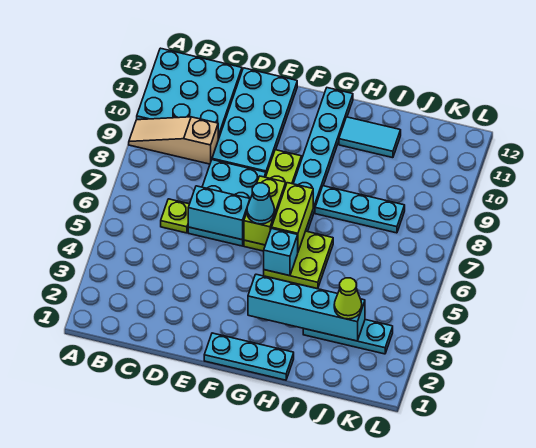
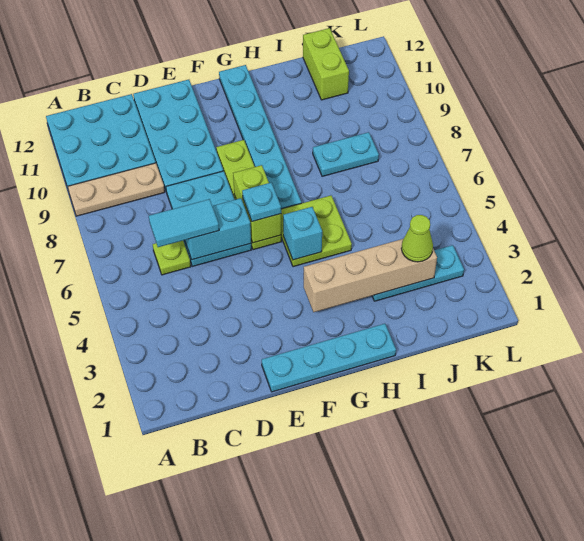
tan 1x3 slope [129,117,218,164] -> tan 1x3 plate [68,163,165,216]
cyan 1x3 plate [204,333,294,380] -> cyan 1x4 plate [262,324,396,392]
cyan 1x1 cone [247,183,275,224] -> cyan 1x1 plate [242,183,281,222]
cyan 1x4 brick [248,274,365,341] -> tan 1x4 brick [303,239,437,312]
lime 1x2 brick [272,183,313,251] -> lime 1x2 brick moved to [303,28,349,100]
cyan 1x3 plate [315,186,405,233] -> cyan 1x2 plate [313,132,379,176]
cyan 1x2 tile [339,117,401,158] -> cyan 1x2 tile moved to [149,199,219,247]

